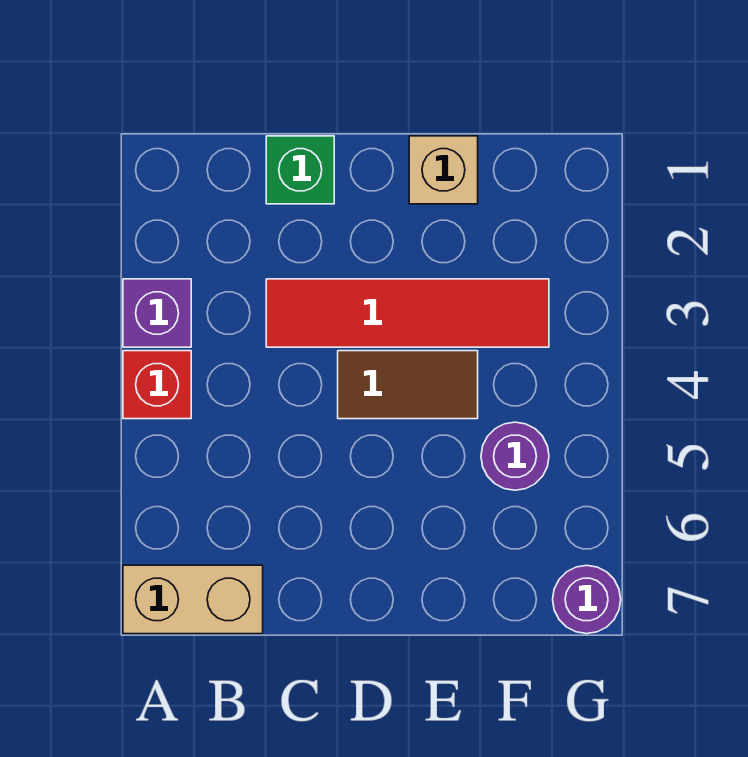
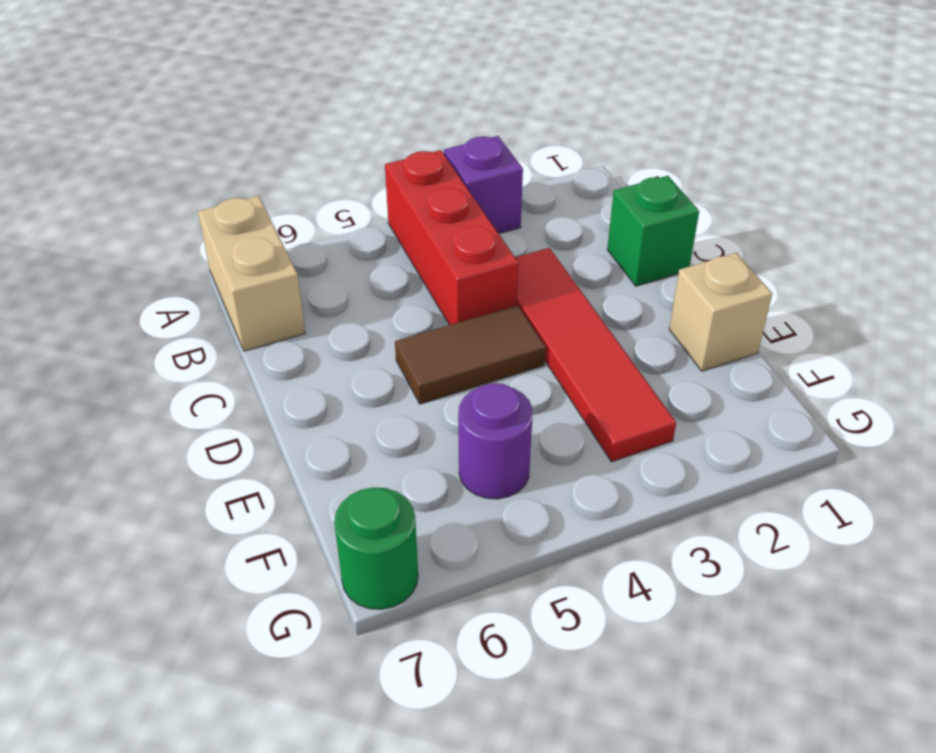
red 1x1 brick [123,351,191,419] -> red 1x3 brick [385,150,518,325]
brown 1x2 tile [338,351,478,419] -> brown 1x2 tile turned to [395,305,546,404]
purple 1x1 round brick [553,565,621,634] -> green 1x1 round brick [334,487,418,609]

